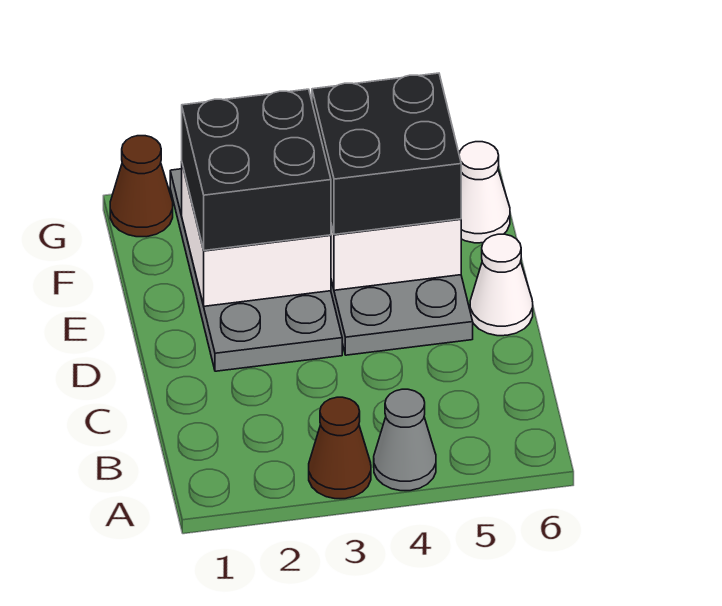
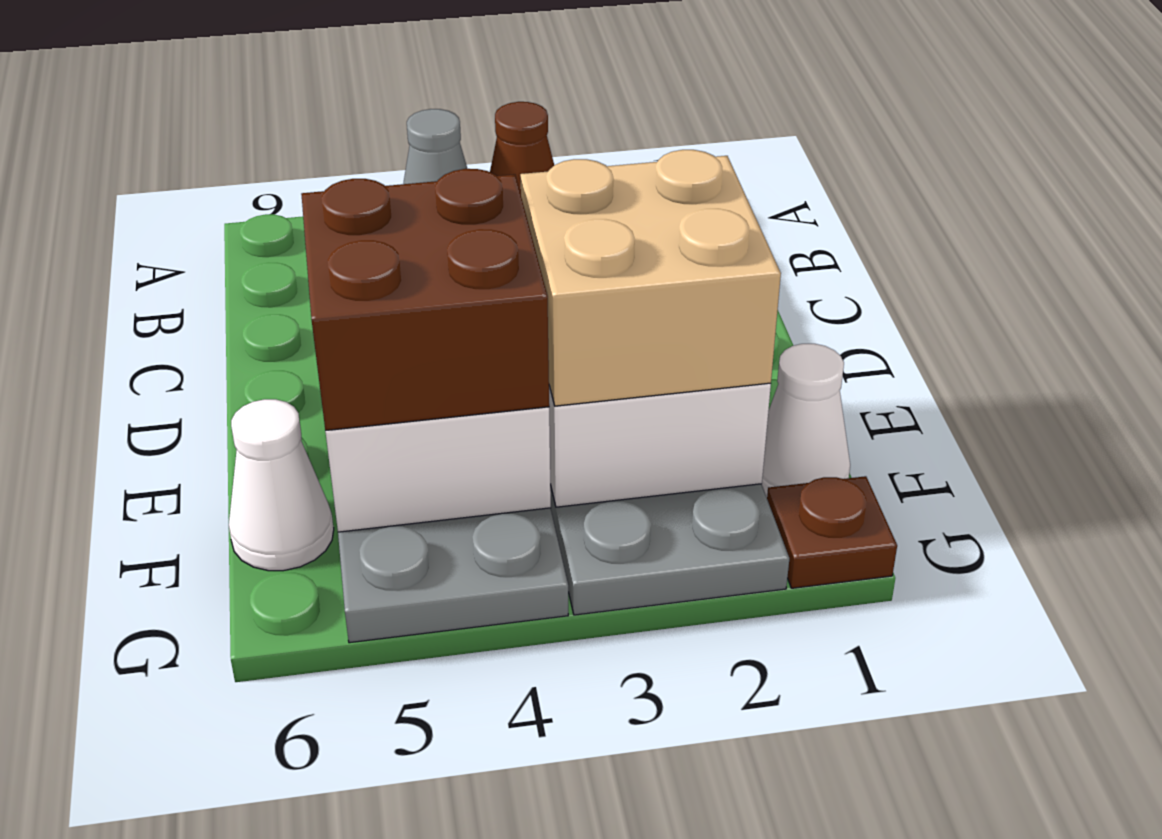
white 1x1 cone [470,234,533,336] -> white 1x1 cone moved to [762,344,850,497]
black 2x2 brick [182,89,331,251] -> tan 2x2 brick [520,150,781,406]
black 2x2 brick [312,73,461,234] -> brown 2x2 brick [301,169,549,431]
brown 1x1 cone [110,136,173,237] -> brown 1x1 plate [767,476,897,588]

